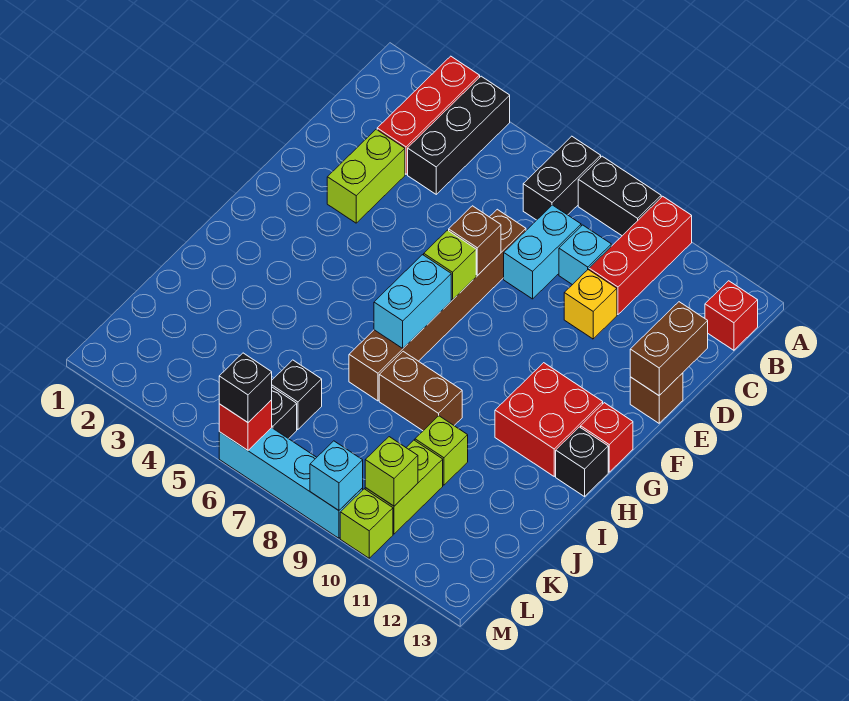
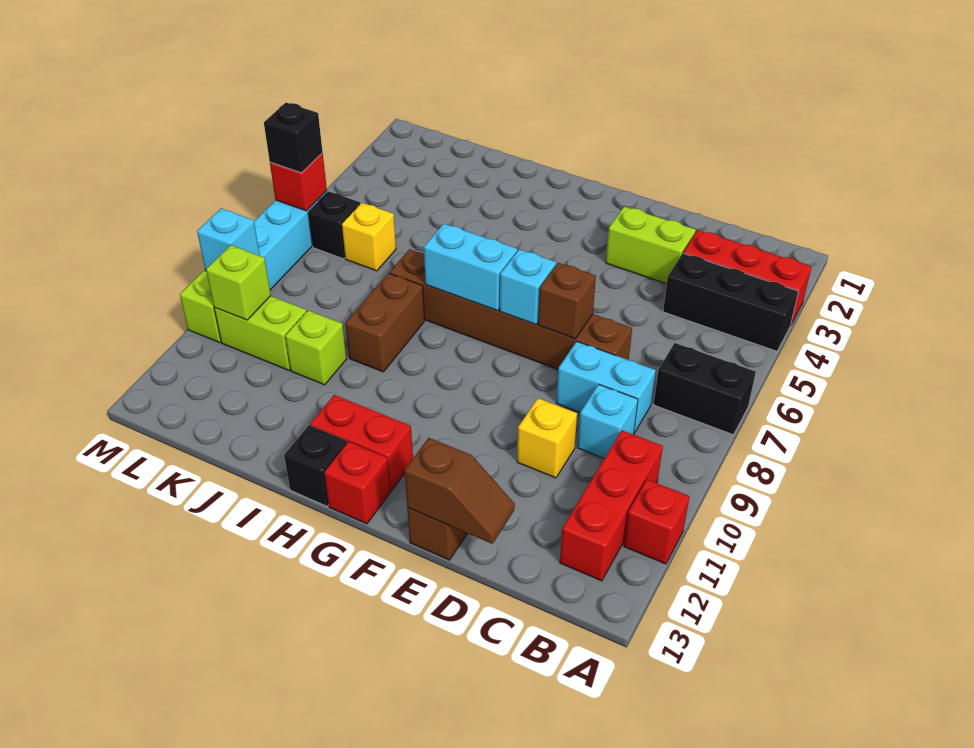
black 1x2 brick [578,156,661,236] -> none
red 1x3 brick [589,196,692,314] -> red 1x3 brick turned to [560,430,663,581]
red 1x1 brick [705,281,758,350] -> red 1x1 brick moved to [624,480,690,564]
brown 1x2 brick [630,302,708,395] -> brown 1x2 slope [405,438,515,544]
lime 1x1 brick [424,230,476,300] -> cyan 1x1 brick [500,249,556,325]
red 2x2 brick [495,363,603,476] -> red 1x2 brick [310,395,413,491]
black 1x1 brick [272,360,322,430] -> yellow 1x1 brick [342,203,396,271]

